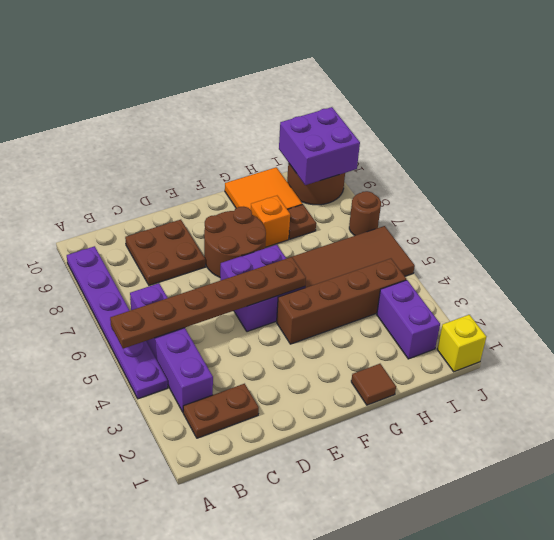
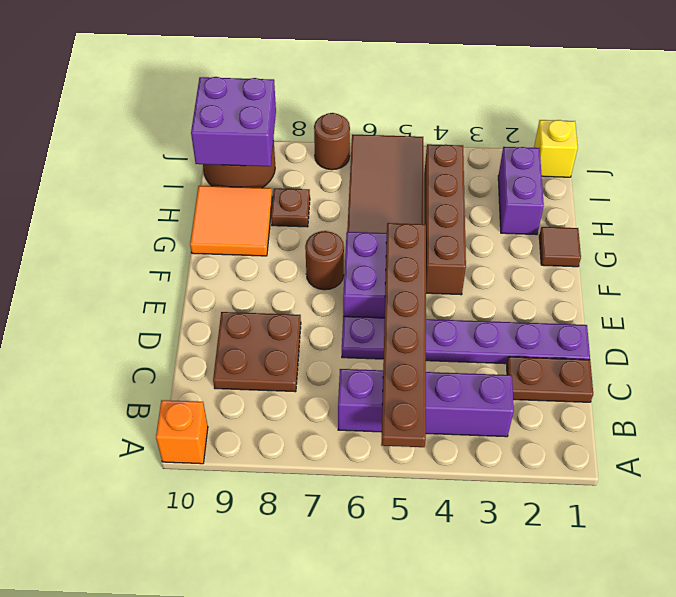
purple 1x6 plate [67,246,168,399] -> purple 1x6 plate moved to [342,316,590,364]
brown 1x2 plate [183,384,259,438] -> brown 1x2 plate turned to [507,357,593,402]
brown 2x2 round brick [204,207,266,277] -> brown 1x1 round brick [305,231,344,290]
orange 1x1 brick [251,196,290,247] -> orange 1x1 brick moved to [156,400,208,464]
purple 1x2 brick [377,280,440,359] -> purple 1x2 brick turned to [498,147,544,235]

